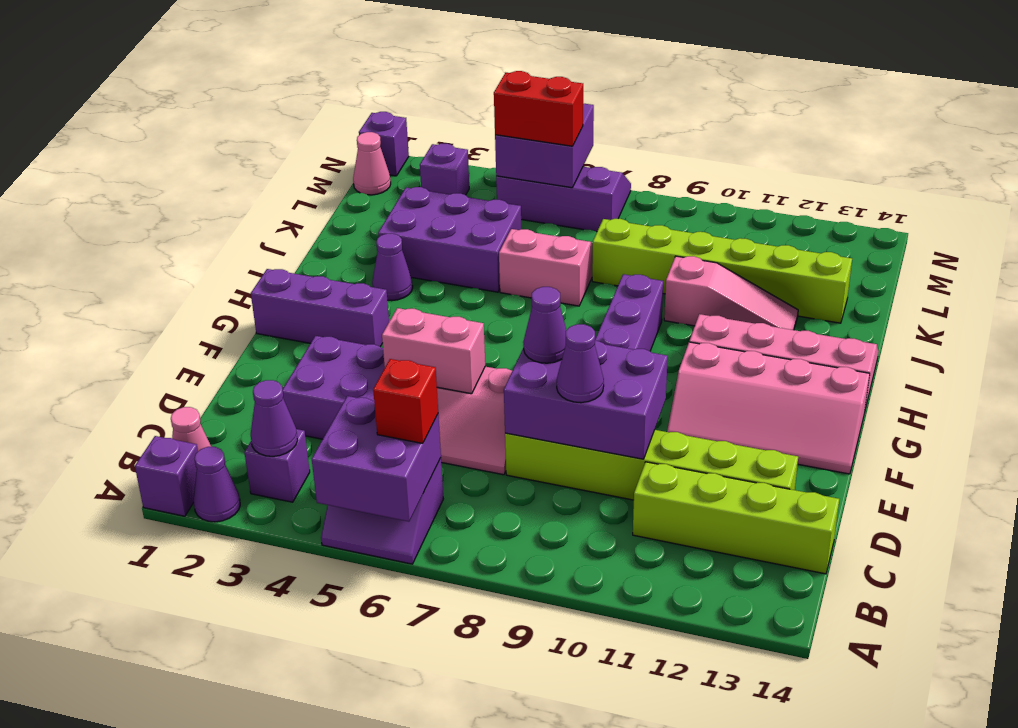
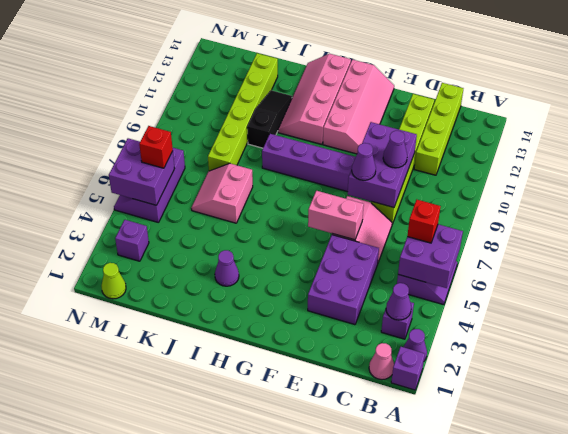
pink 1x2 brick [382,308,485,394] -> pink 1x2 brick turned to [308,191,364,240]
purple 1x3 brick [251,269,389,347] -> none
purple 2x3 brick [378,187,521,292] -> none
pink 1x3 slope [664,256,798,330] -> black 1x3 slope [247,90,292,148]
pink 1x1 cone [353,132,391,195] -> lime 1x1 cone [101,263,126,299]
red 1x2 brick [494,71,583,146] -> red 1x1 brick [139,126,173,168]
purple 1x1 brick [359,112,409,176] -> none

